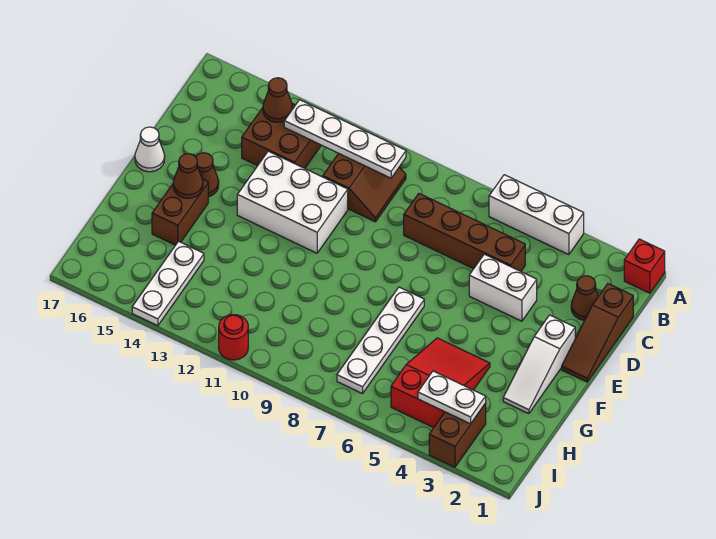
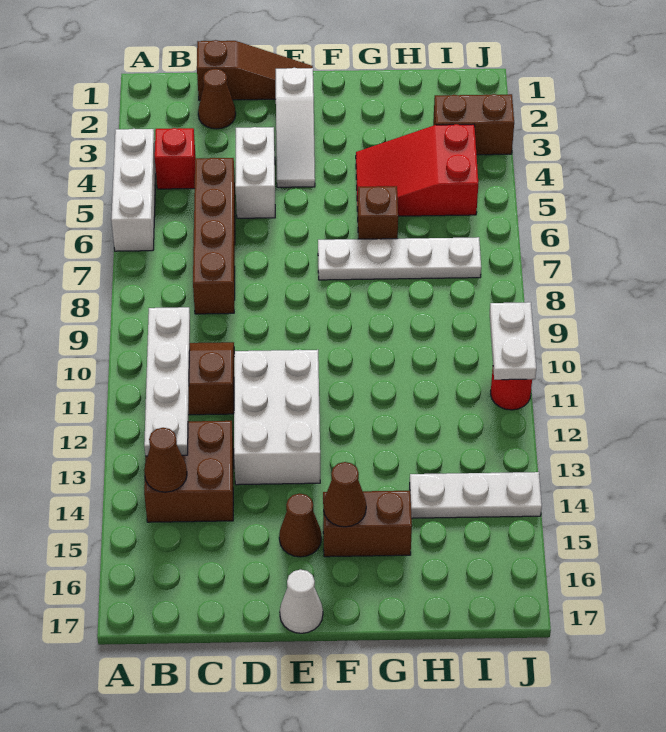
red 1x1 brick [624,239,665,293] -> red 1x1 brick moved to [155,128,196,189]
white 1x3 slope [503,315,575,414] -> white 1x3 slope turned to [276,68,315,187]
none -> brown 1x1 brick [358,186,398,239]
white 1x2 plate [418,371,486,424] -> white 1x2 plate moved to [490,302,536,380]

